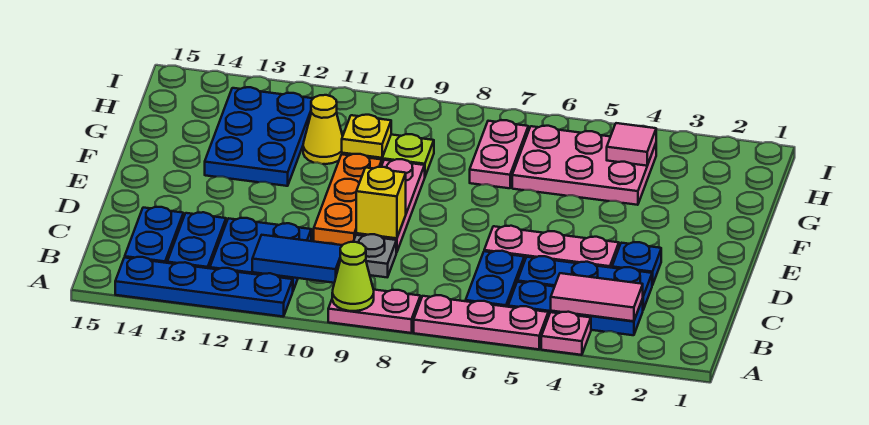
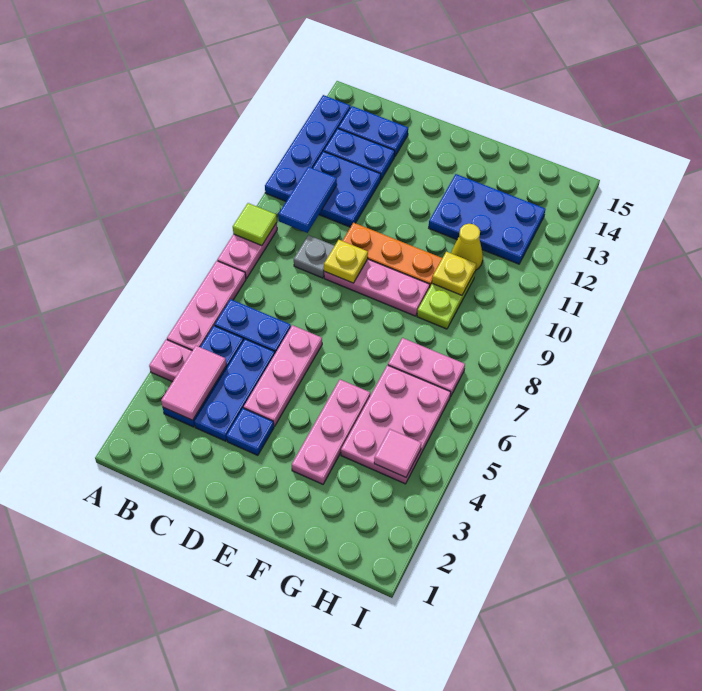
lime 1x1 cone [332,242,374,311] -> lime 1x1 tile [233,203,277,246]
yellow 1x1 brick [356,167,406,238] -> yellow 1x1 plate [324,240,368,283]
none -> pink 1x3 plate [292,380,370,484]

